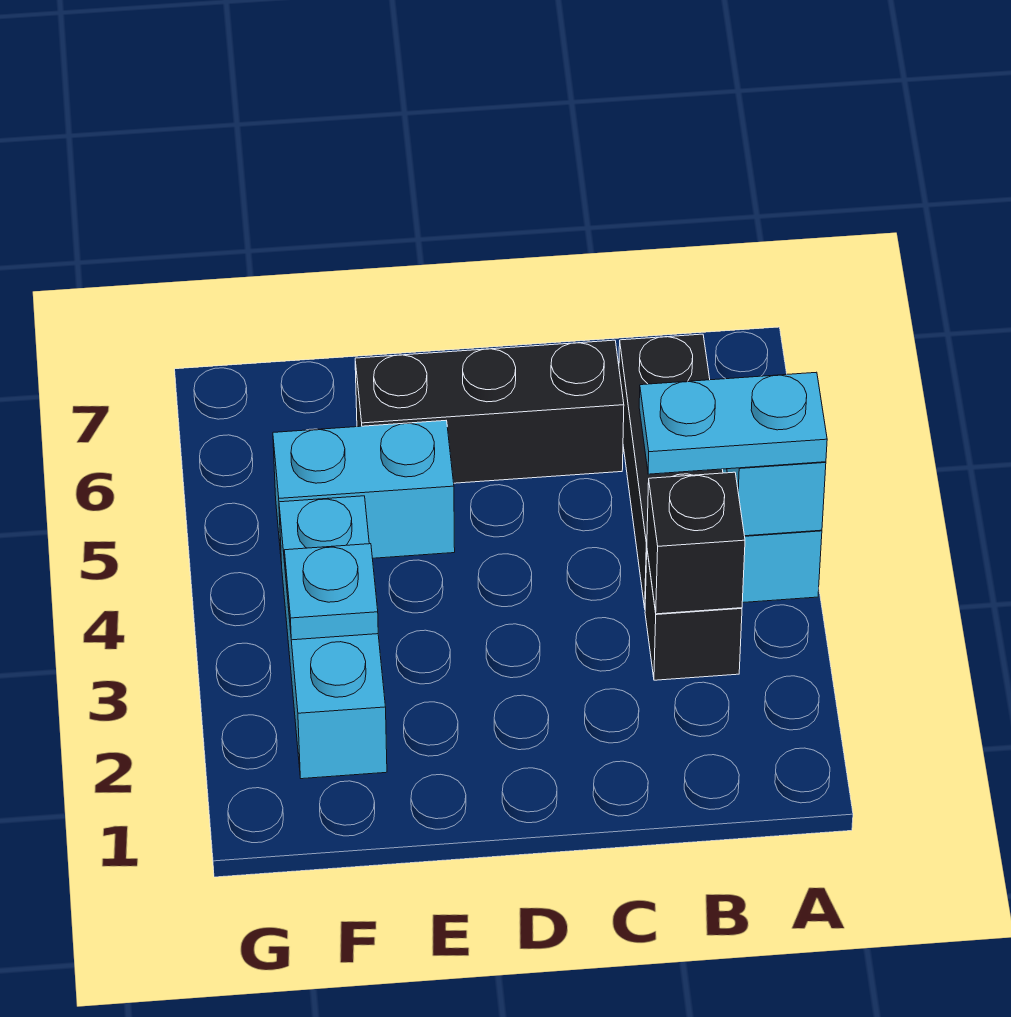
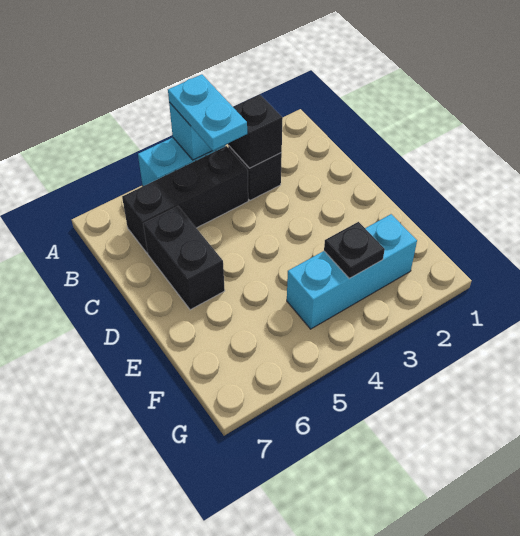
black 1x3 brick [355,340,624,483] -> black 1x2 brick [143,206,225,310]
cyan 1x2 brick [273,421,455,564] -> none
cyan 1x1 plate [284,544,378,640] -> black 1x1 plate [324,222,385,279]

